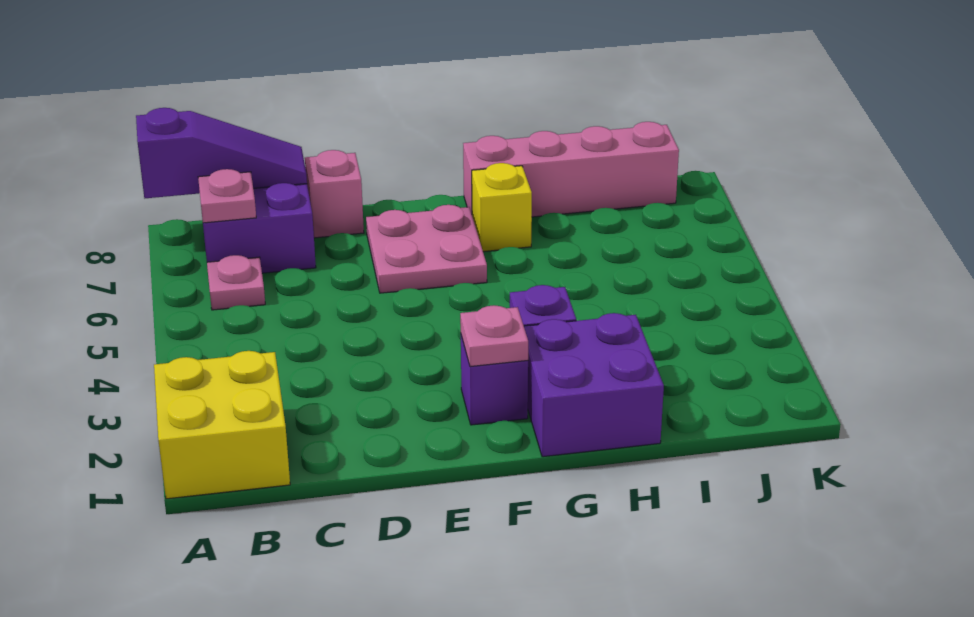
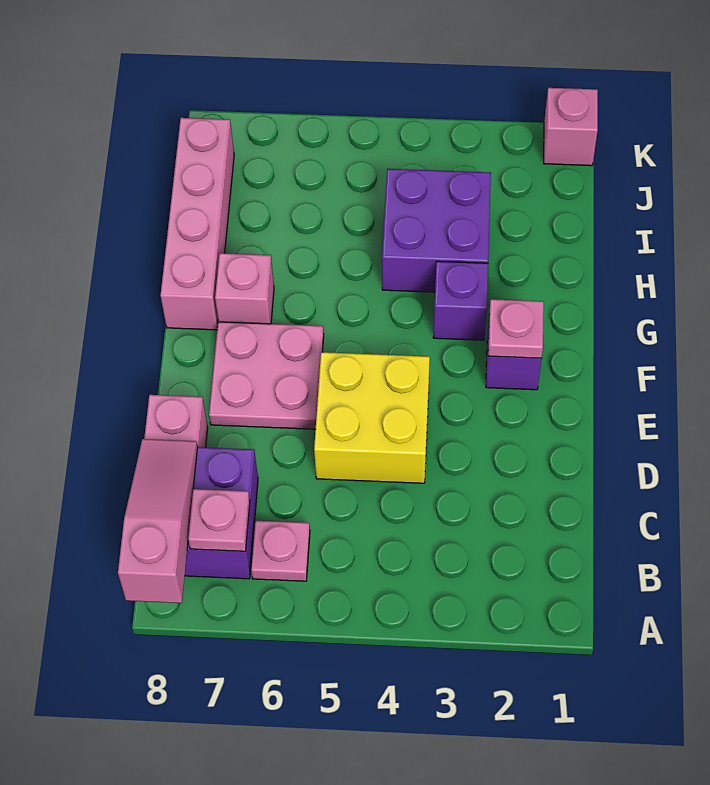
yellow 2x2 brick [154,351,290,499] -> yellow 2x2 brick moved to [314,352,430,483]
purple 1x3 slope [136,108,307,198] -> pink 1x3 slope [118,439,197,603]
purple 2x2 brick [524,313,664,457] -> purple 2x2 brick moved to [382,169,491,292]
yellow 1x1 brick [472,163,532,252] -> pink 1x1 brick [215,253,274,324]
none -> pink 1x1 brick [544,88,598,166]

